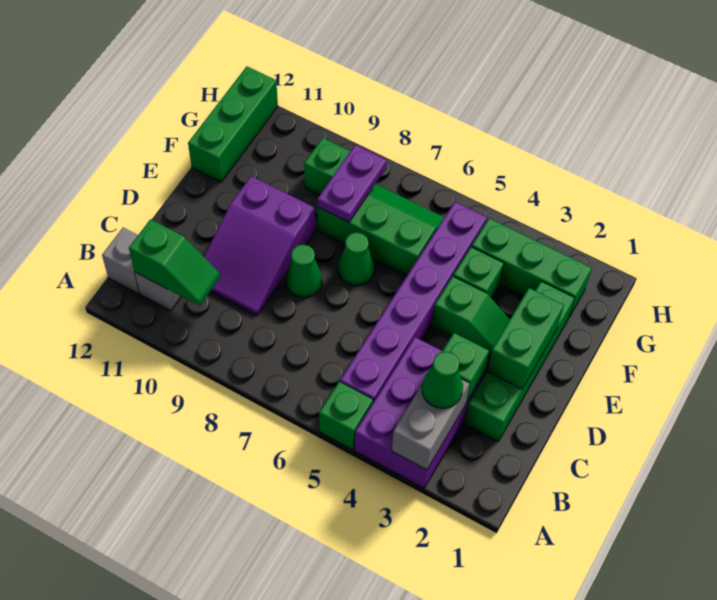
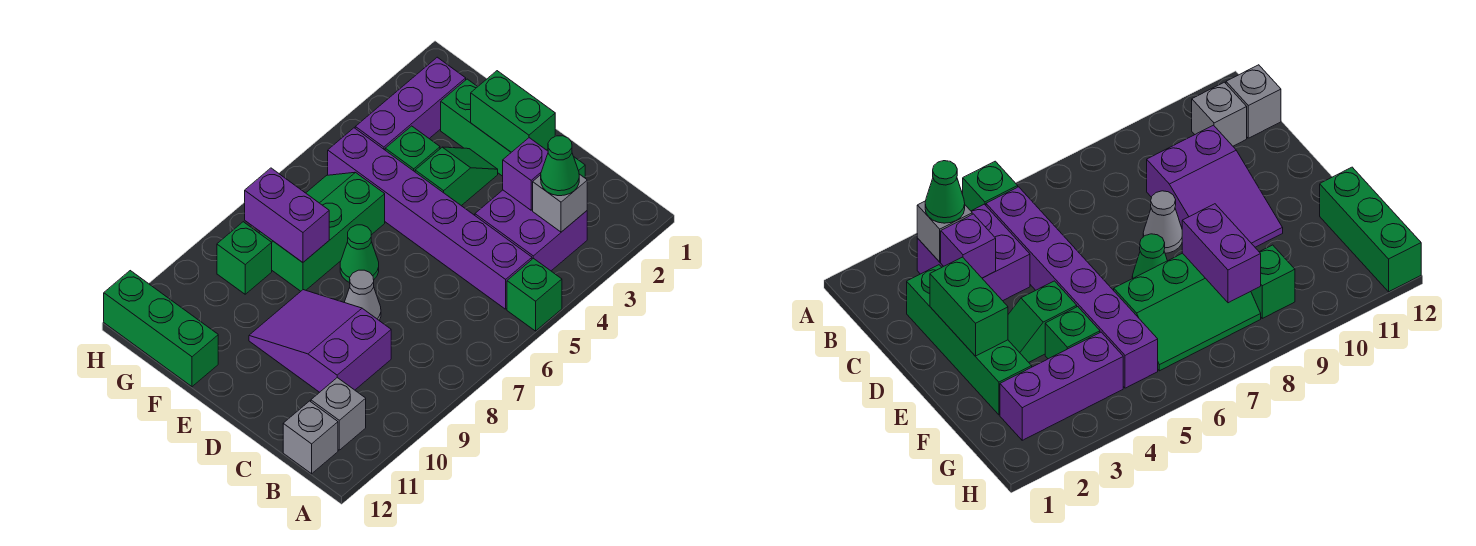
purple 2x3 brick [355,337,484,488] -> purple 2x2 brick [475,190,587,271]
grey 1x2 brick [392,380,469,470] -> grey 1x1 brick [533,174,587,232]
green 1x2 slope [129,219,220,306] -> none
green 1x1 brick [442,333,489,403] -> purple 1x1 brick [503,138,548,210]
purple 2x3 slope [204,176,315,316] -> purple 2x3 slope turned to [249,290,391,392]
green 1x1 cone [286,245,322,298] -> grey 1x1 cone [344,270,381,321]
purple 1x2 plate [317,145,387,222] -> purple 1x2 brick [245,168,329,262]
green 1x3 brick [472,218,592,317] -> purple 1x3 brick [355,57,466,150]

